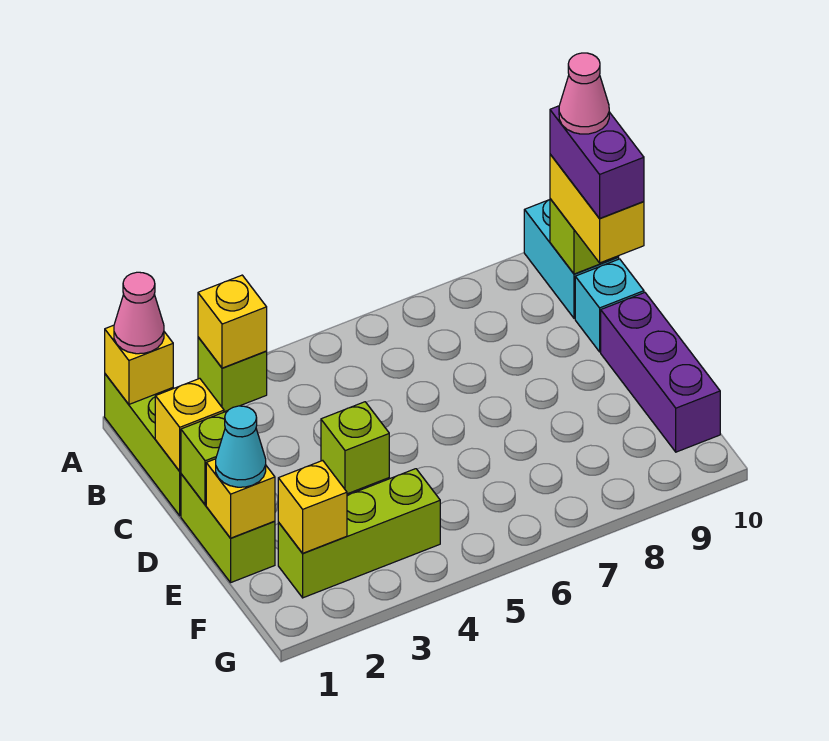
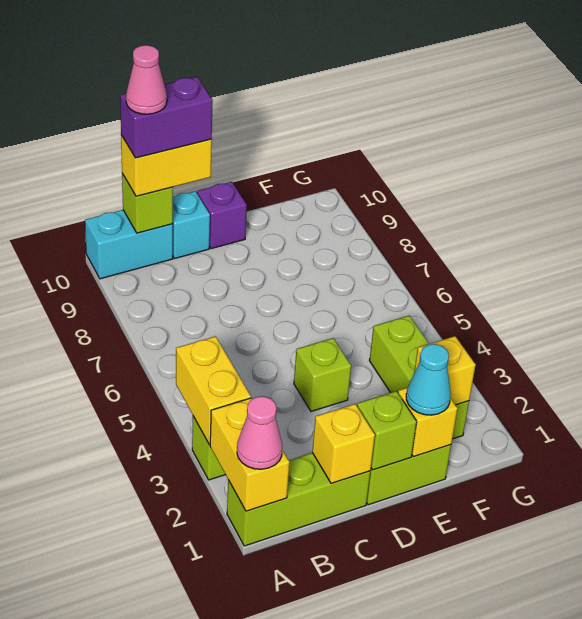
yellow 1x1 brick [105,325,173,404] -> yellow 1x2 brick [210,398,289,511]
yellow 1x1 brick [198,275,267,368] -> yellow 1x2 brick [176,336,251,445]
purple 1x3 brick [601,293,720,452] -> purple 1x1 brick [197,182,247,249]

